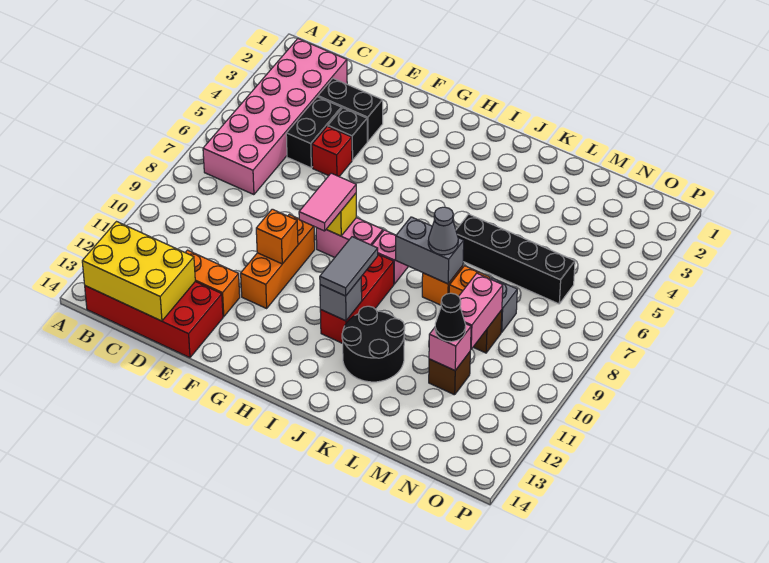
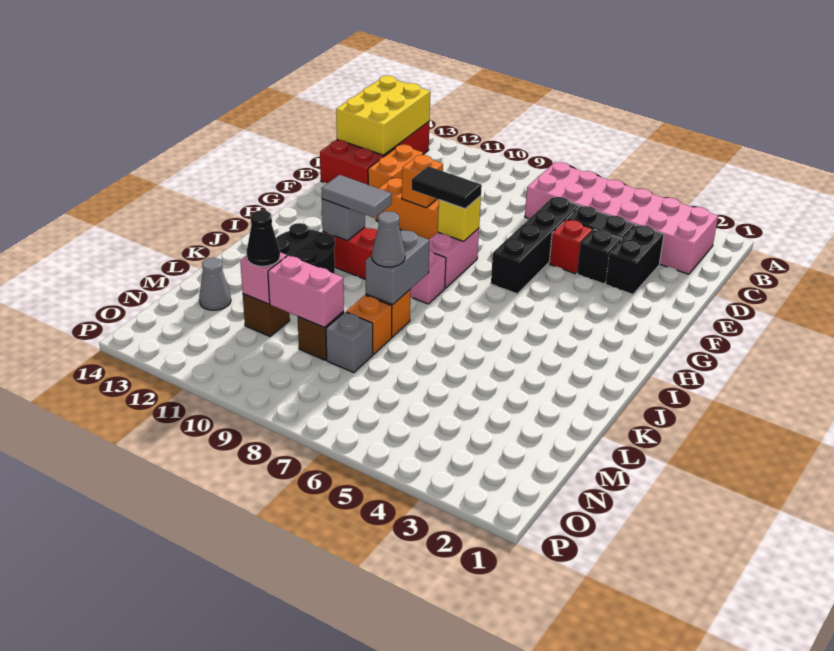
pink 1x2 tile [299,173,356,231] -> black 1x2 tile [412,166,482,209]
black 1x4 brick [456,214,575,304] -> black 1x4 brick moved to [491,197,579,294]
none -> grey 1x1 cone [199,258,231,310]

